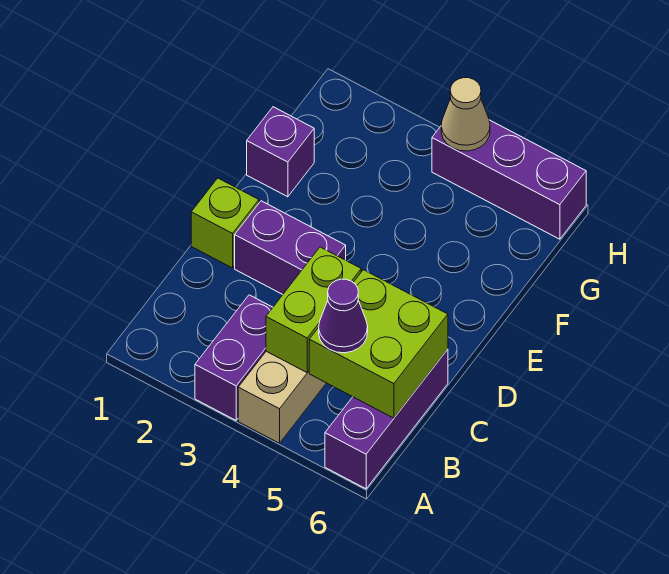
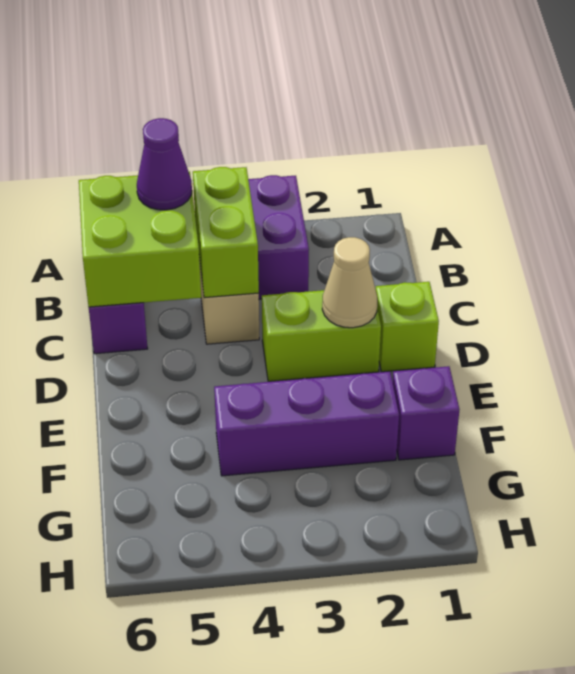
purple 1x2 brick [235,201,346,294] -> lime 1x2 brick [262,290,381,381]
purple 1x3 brick [432,120,586,239] -> purple 1x3 brick moved to [214,371,399,476]
tan 1x1 cone [441,78,490,151] -> tan 1x1 cone moved to [322,237,377,328]

